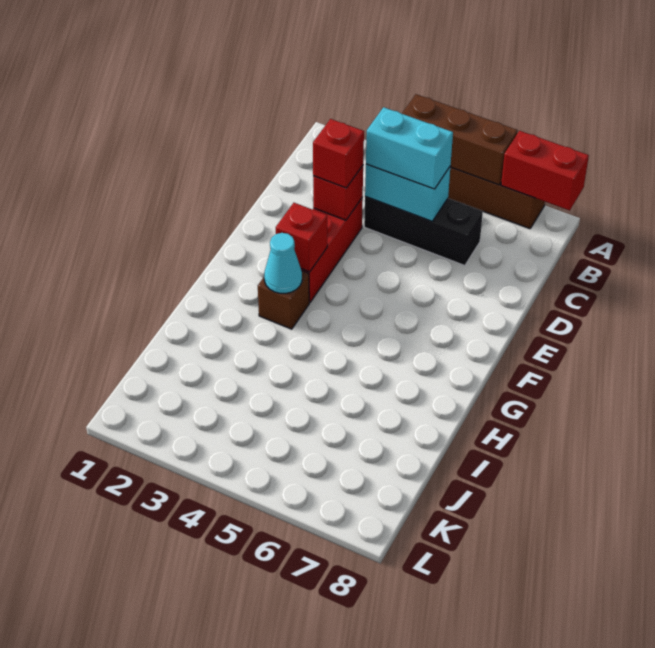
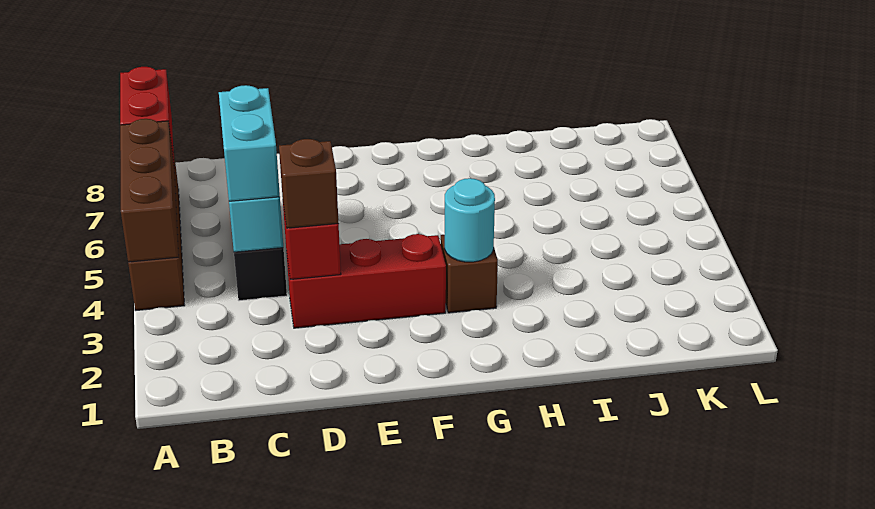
red 1x1 brick [313,119,364,188] -> brown 1x1 brick [279,139,339,228]
red 1x1 brick [276,203,327,272] -> none
cyan 1x1 cone [264,233,302,293] -> cyan 1x1 round brick [445,178,495,262]

